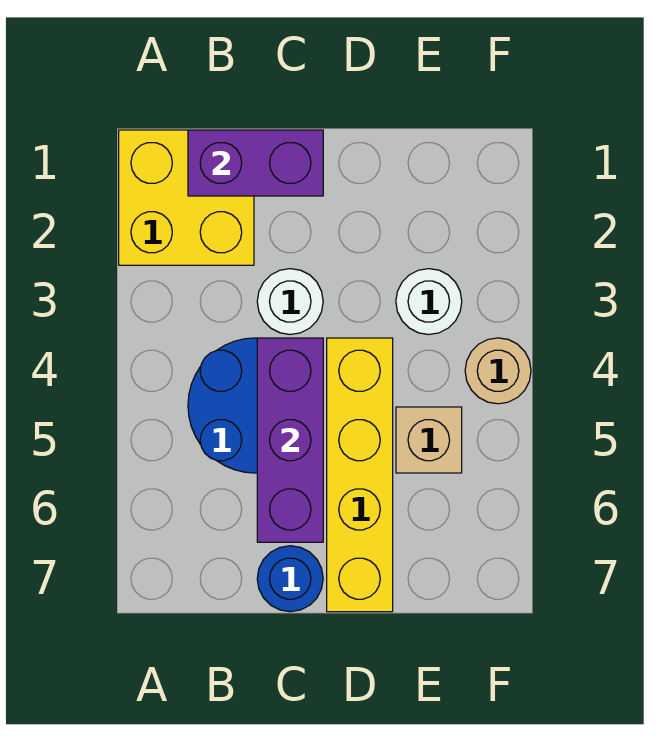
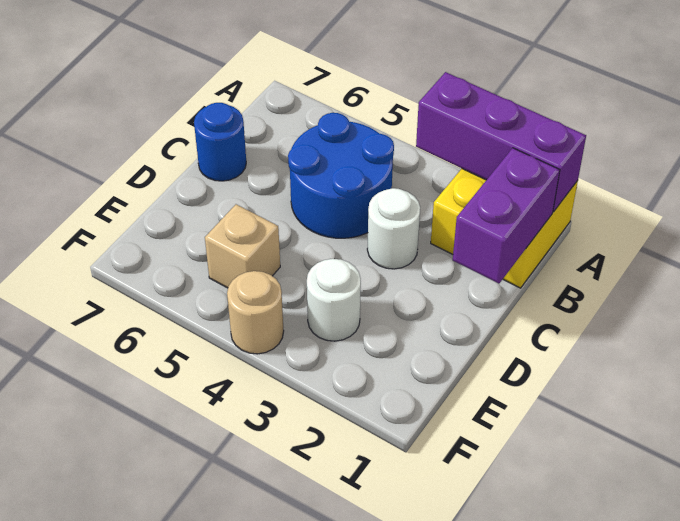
purple 1x3 brick [257,338,323,542] -> purple 1x3 brick moved to [416,72,586,212]
yellow 1x4 brick [327,338,393,612] -> none

